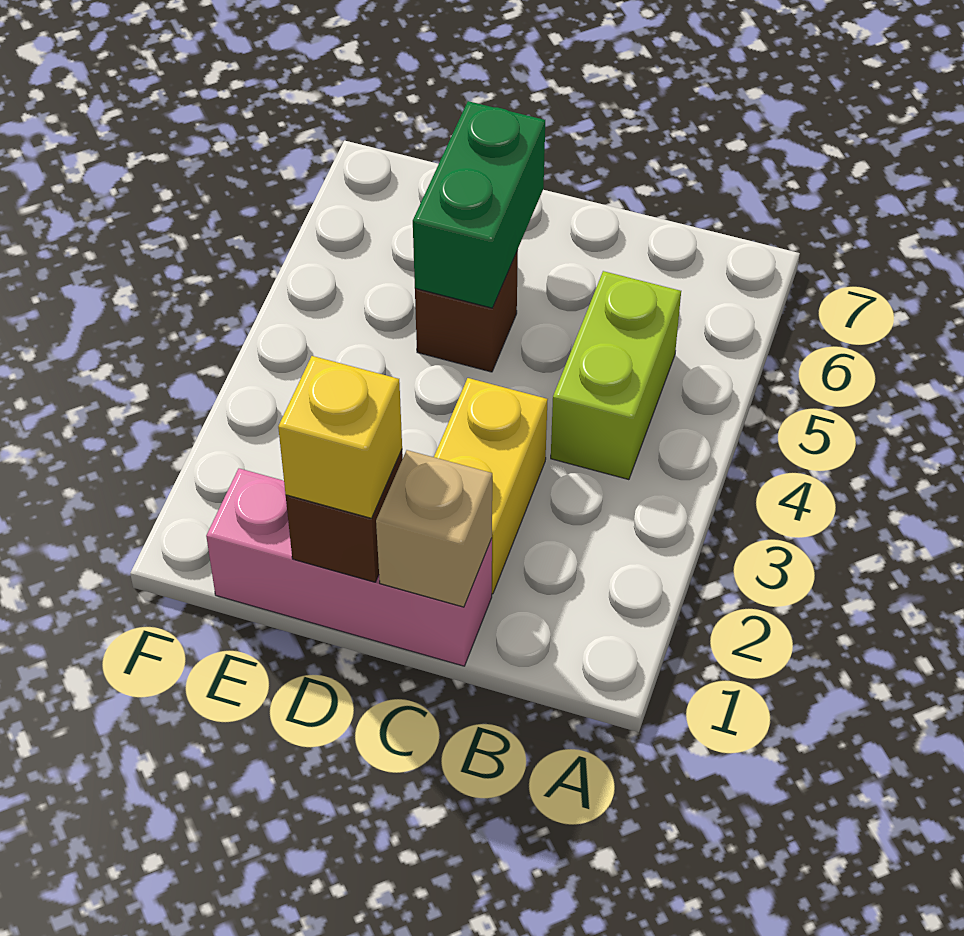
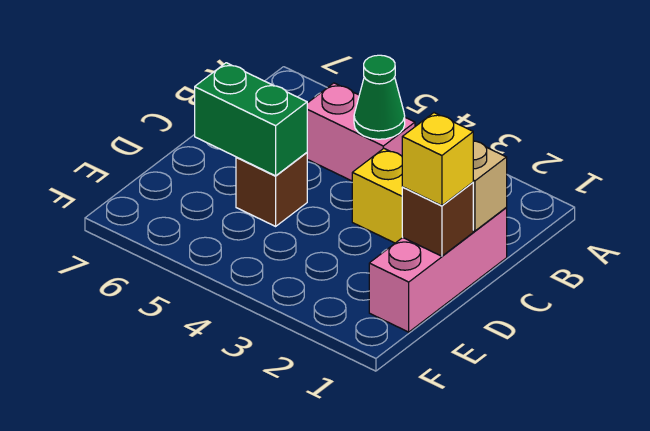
lime 1x2 brick [551,271,681,480] -> pink 1x2 brick [307,83,415,181]
none -> green 1x1 cone [354,55,405,139]

